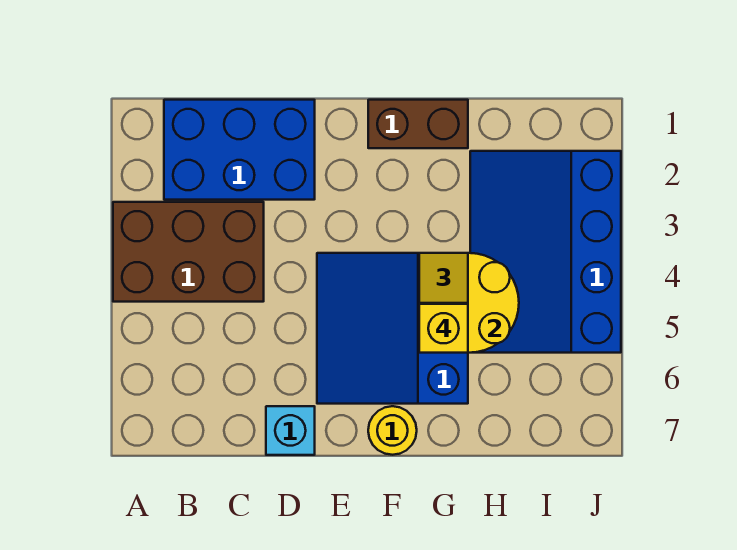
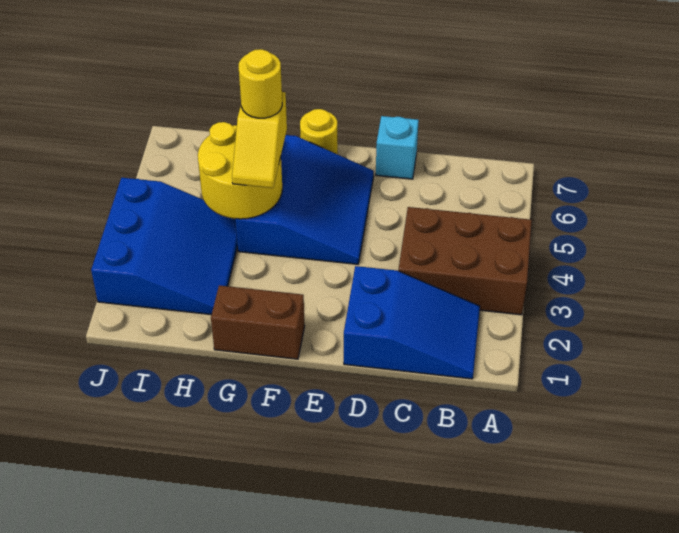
blue 2x3 brick [164,100,315,200] -> blue 2x3 slope [344,266,480,379]
yellow 1x1 brick [419,304,468,353] -> yellow 1x1 round brick [239,49,282,118]
blue 3x4 slope [470,151,621,353] -> blue 3x3 slope [91,178,238,315]

